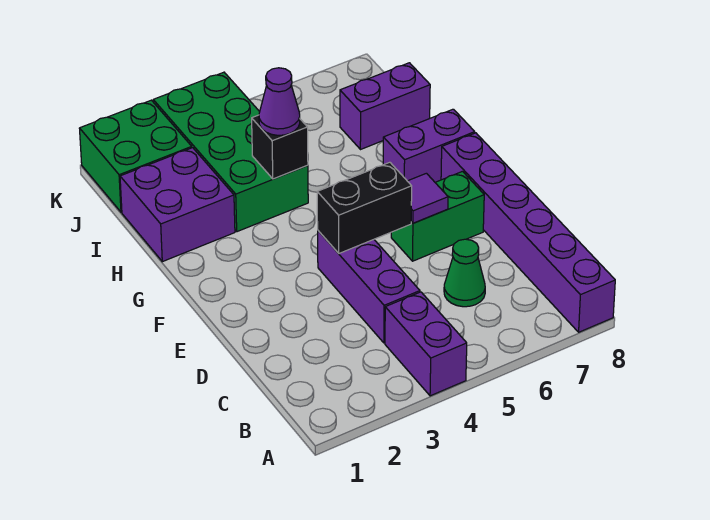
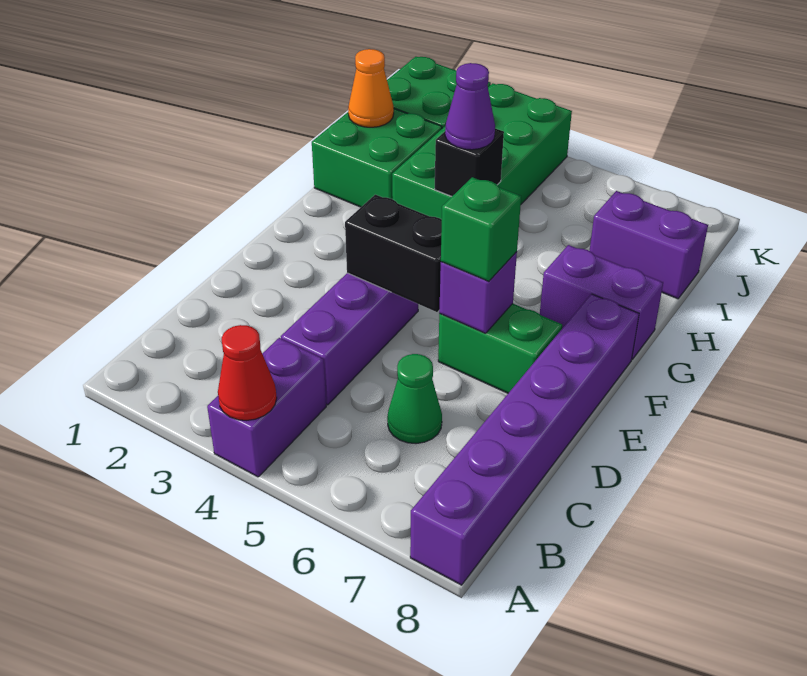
none -> red 1x1 cone [218,325,277,420]
purple 1x1 tile [408,173,448,223] -> purple 1x1 brick [439,252,517,333]
none -> green 1x1 brick [441,177,521,281]
purple 2x2 brick [120,148,235,262] -> green 2x2 brick [312,109,442,207]
none -> orange 1x1 cone [348,49,394,127]

